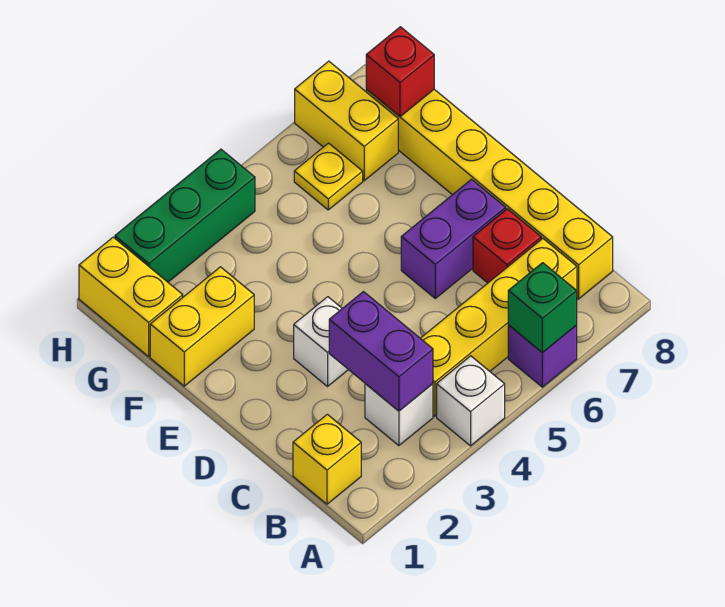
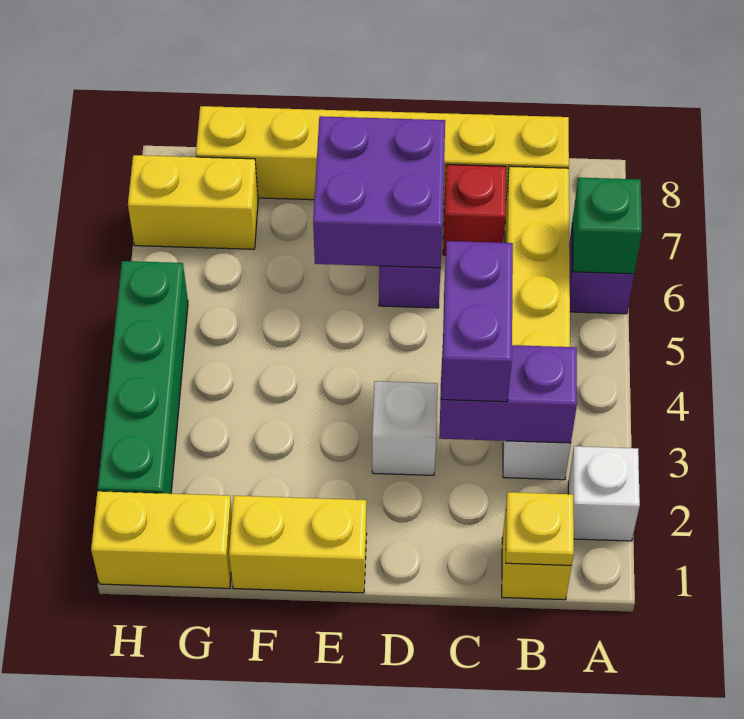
white 1x1 brick [437,356,505,446] -> white 1x1 brick moved to [568,446,640,541]
none -> purple 1x2 brick [442,241,513,402]
none -> purple 2x2 brick [313,116,445,268]
yellow 1x2 brick [150,267,254,386] -> yellow 1x2 brick turned to [229,496,367,593]
yellow 1x1 plate [294,143,363,210] -> yellow 1x1 plate moved to [506,492,574,565]
red 1x1 brick [366,27,434,117] -> none
green 1x3 brick [115,149,255,282] -> green 1x4 brick [98,261,188,494]

